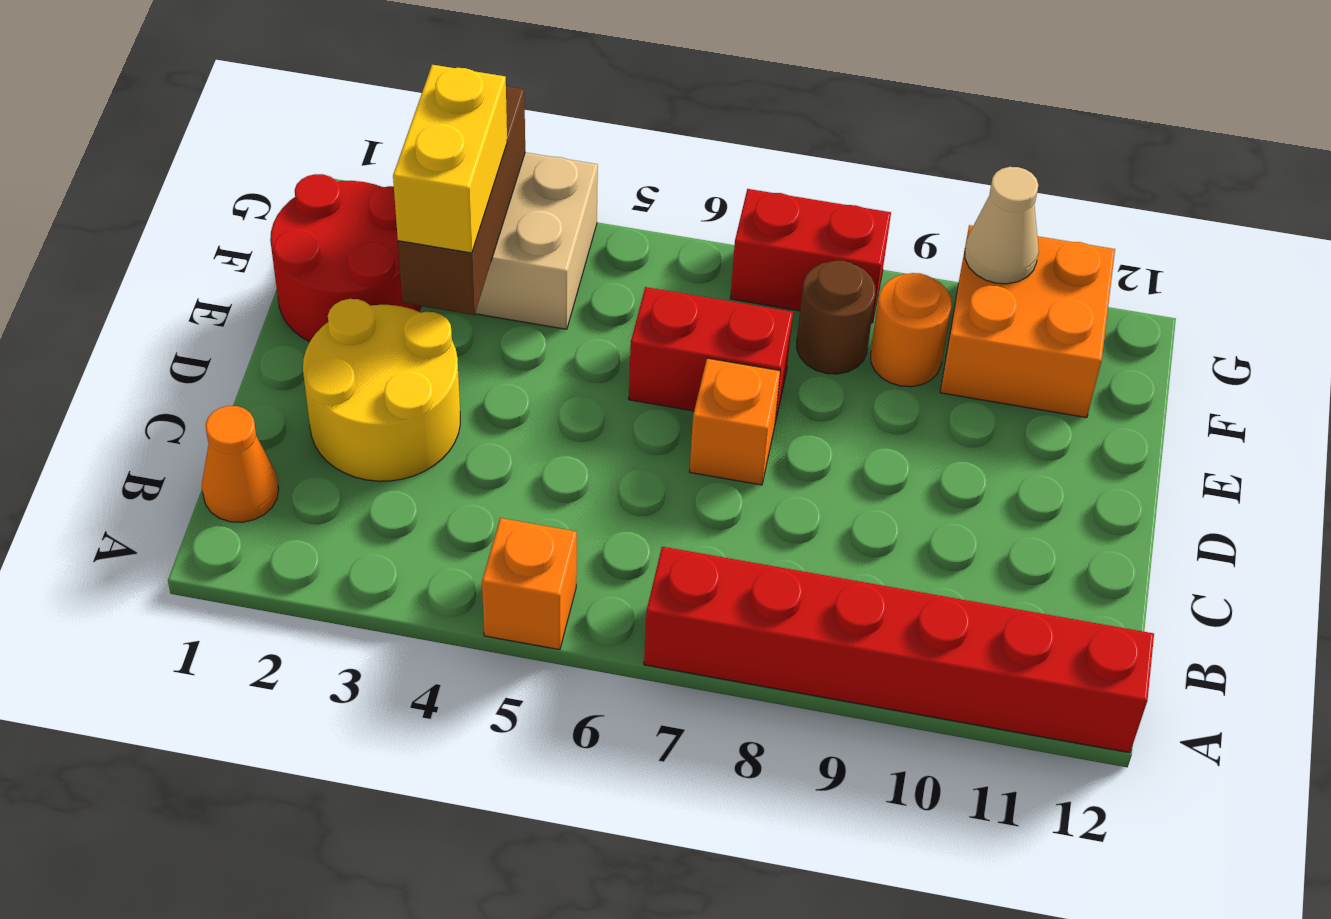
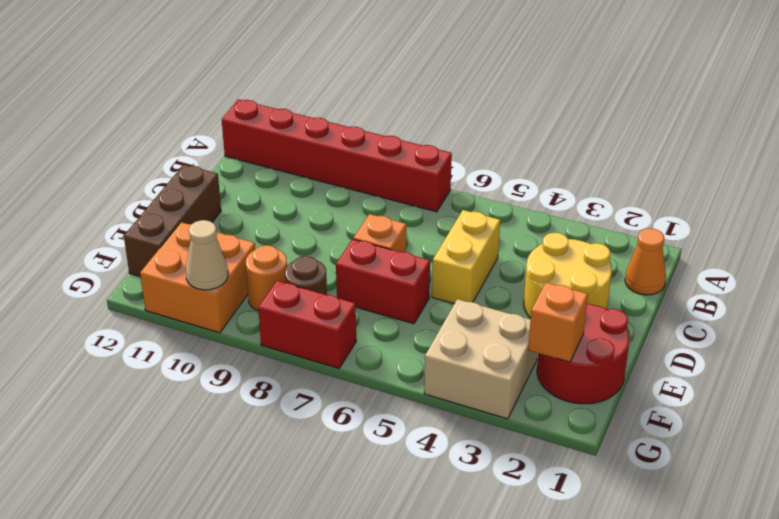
orange 1x1 brick [482,518,577,650] -> orange 1x1 brick moved to [528,282,588,362]
brown 1x3 brick [398,86,525,315] -> brown 1x3 brick moved to [124,165,221,277]
yellow 1x2 brick [393,65,507,253] -> yellow 1x2 brick moved to [432,210,500,304]

